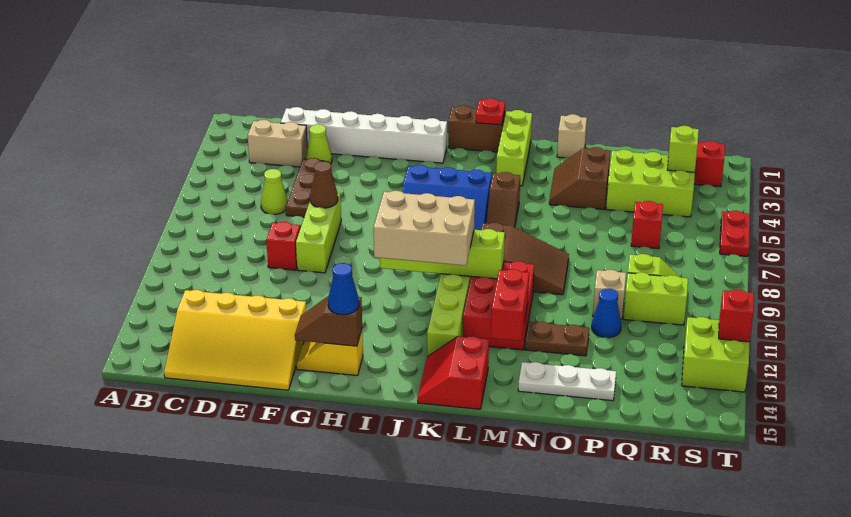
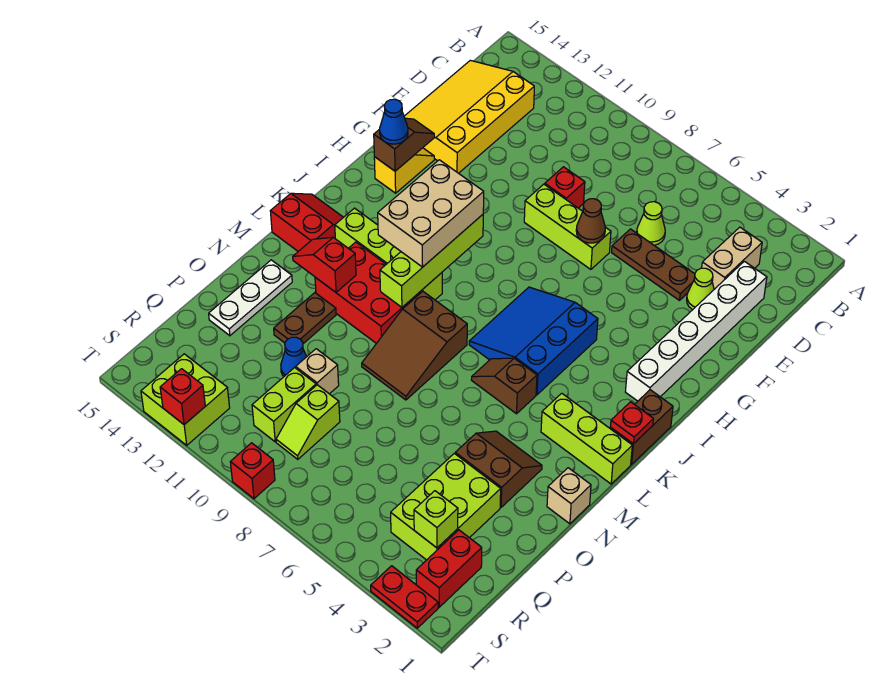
red 1x2 brick [491,269,529,341] -> red 1x2 slope [293,237,356,292]
red 1x1 brick [631,201,663,249] -> red 1x1 brick moved to [230,443,275,499]
red 1x2 plate [720,211,750,257] -> red 1x2 plate moved to [371,566,438,628]

